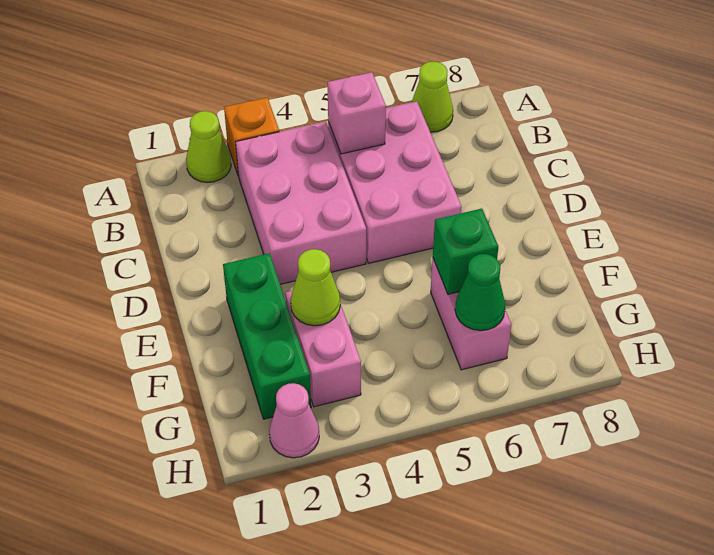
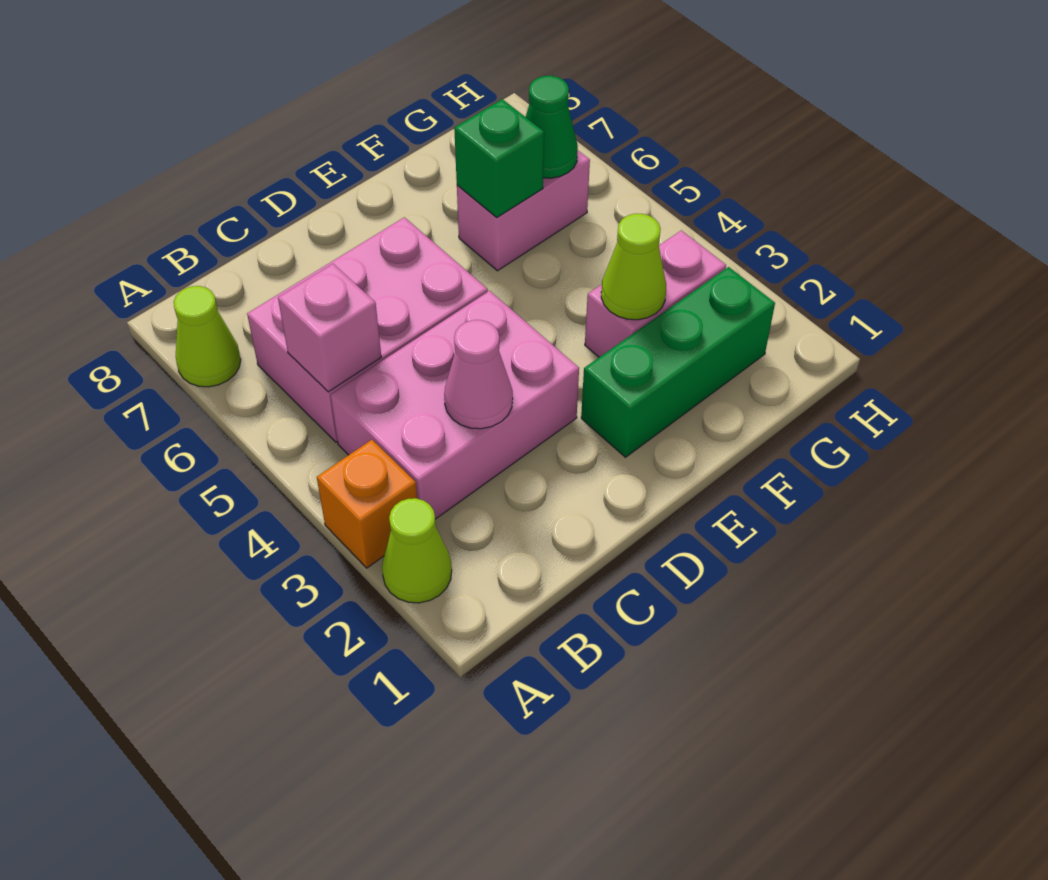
pink 1x1 cone [269,383,319,458] -> pink 1x1 cone moved to [444,320,513,429]

